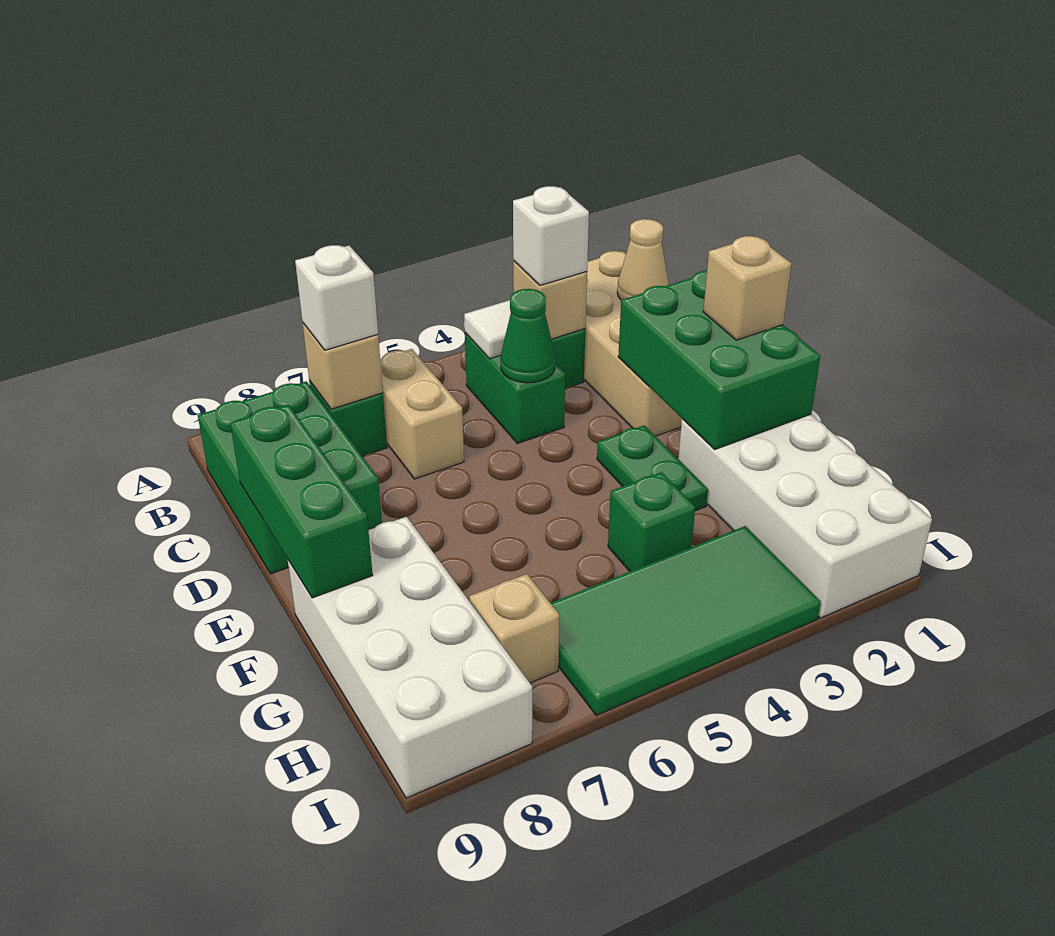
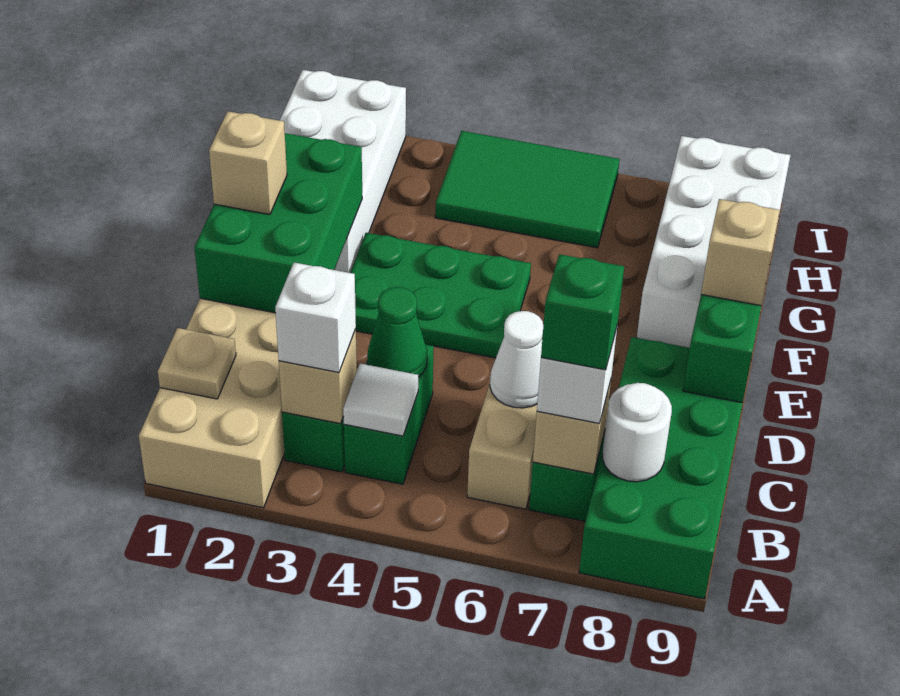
tan 1x1 cone [617,219,669,300] -> tan 1x1 plate [158,328,236,399]
green 2x3 brick [198,381,382,574] -> green 2x4 brick [579,337,743,599]
none -> white 1x1 round brick [603,383,672,482]
none -> white 1x1 cone [490,311,543,408]
green 1x2 plate [597,425,708,511] -> green 2x3 plate [350,233,531,358]
green 1x1 brick [608,472,695,571] -> green 1x1 brick moved to [541,254,624,370]
green 2x4 tile [551,526,821,715] -> green 2x3 tile [435,131,619,248]
tan 1x1 brick [469,574,559,683] -> tan 1x1 brick moved to [701,199,780,305]

